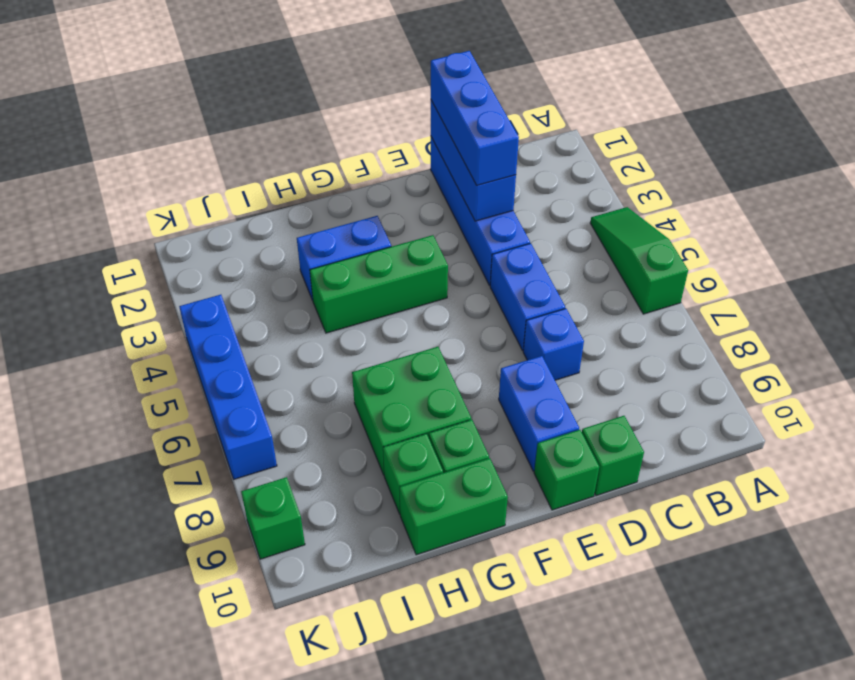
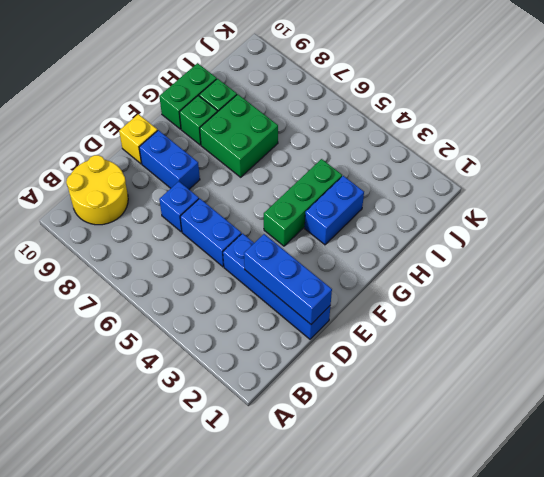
green 1x3 slope [590,207,688,314] -> none
none -> yellow 2x2 round brick [66,155,128,225]
blue 1x3 brick [431,51,519,185] -> none
green 1x1 brick [582,416,644,496] -> none
green 1x1 brick [534,430,599,510] -> yellow 1x1 brick [119,114,158,164]
blue 1x4 brick [179,295,277,479] -> none
green 1x1 brick [241,477,305,559] -> none

